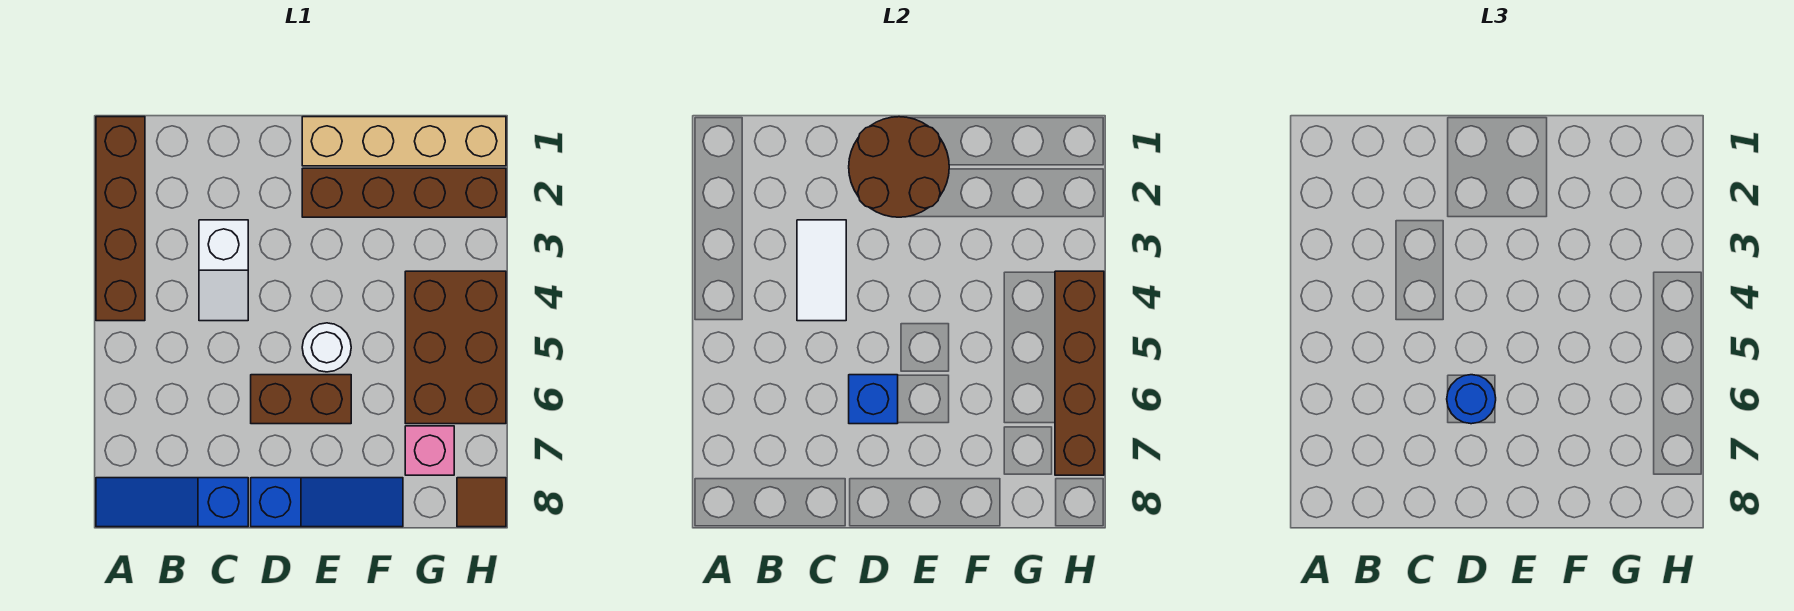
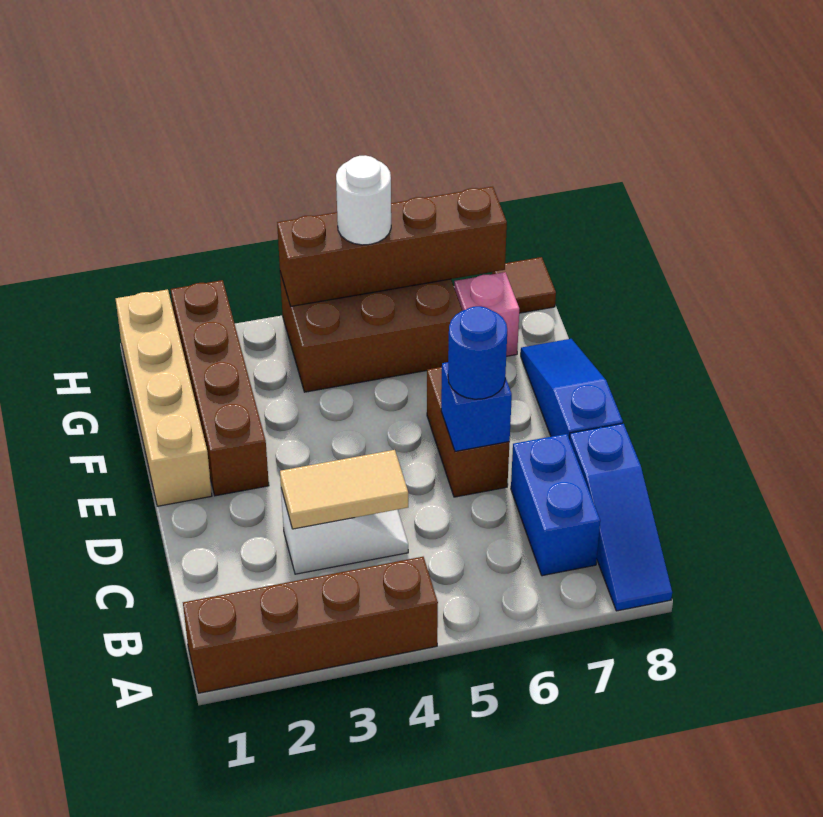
none -> blue 1x2 brick [511,434,600,576]
white 1x2 tile [797,220,846,321] -> tan 1x2 tile [280,450,408,529]
brown 2x2 round brick [849,117,949,217] -> none
white 1x1 round brick [302,323,351,372] -> white 1x1 round brick moved to [336,155,391,245]

